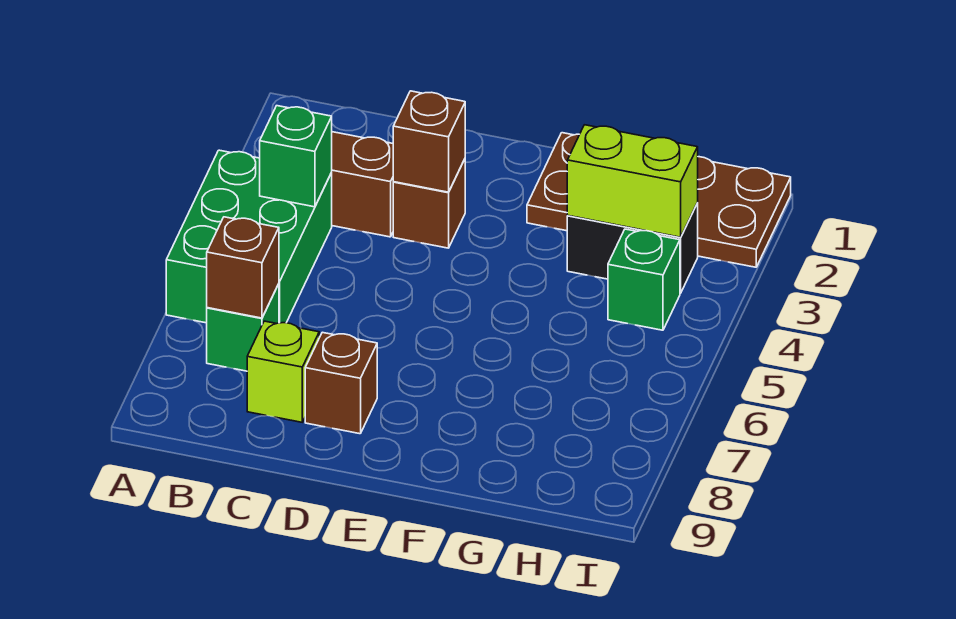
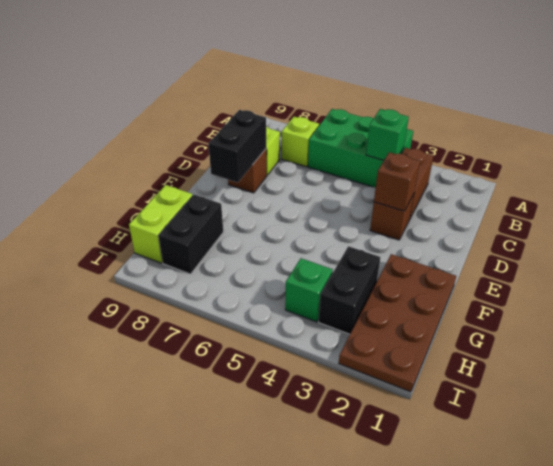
green 1x1 brick [207,284,279,371] -> lime 1x1 brick [282,117,319,167]
brown 1x1 brick [207,217,279,318] -> none
none -> black 1x2 brick [208,110,266,183]
lime 1x2 brick [567,125,698,237] -> lime 1x2 brick moved to [129,185,192,263]
none -> black 1x2 brick [158,195,223,274]

